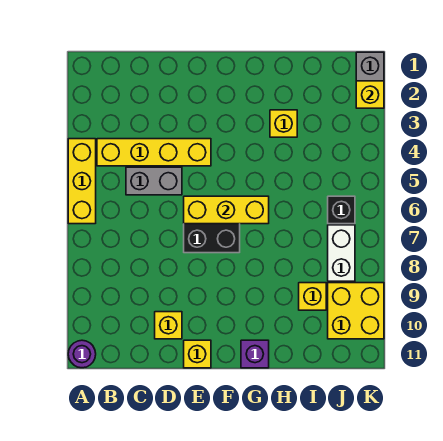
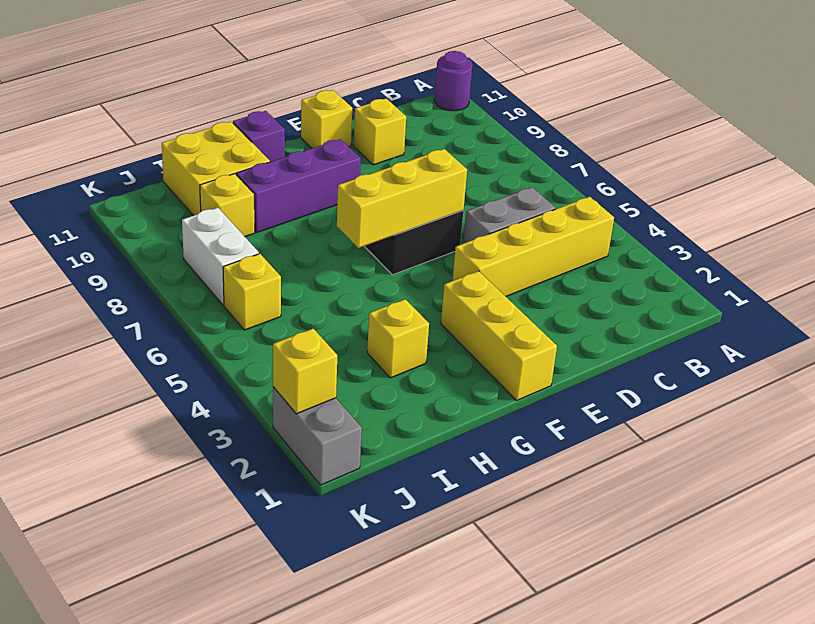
yellow 1x3 brick [68,139,96,224] -> yellow 1x3 brick moved to [441,271,557,400]
none -> purple 1x3 brick [237,139,361,233]
black 1x1 brick [328,196,355,224] -> yellow 1x1 brick [223,254,281,330]
yellow 2x2 brick [328,283,384,339] -> yellow 2x2 brick moved to [162,122,270,216]

